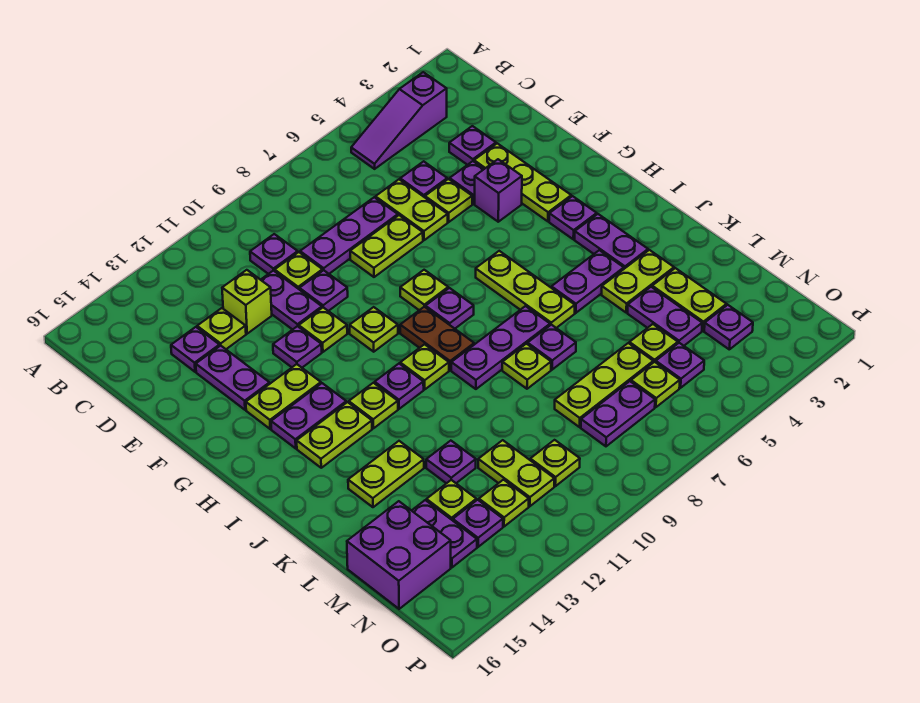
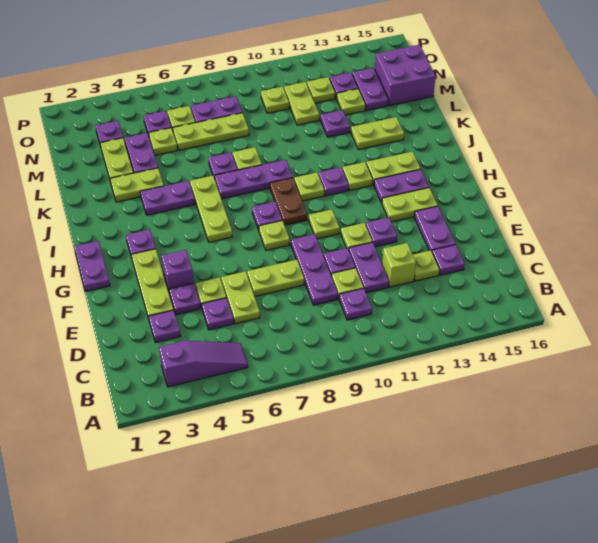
purple 1x3 plate [300,197,398,274] -> purple 1x3 plate turned to [291,234,338,305]
purple 1x2 plate [575,214,648,269] -> purple 1x2 plate moved to [74,241,110,292]

